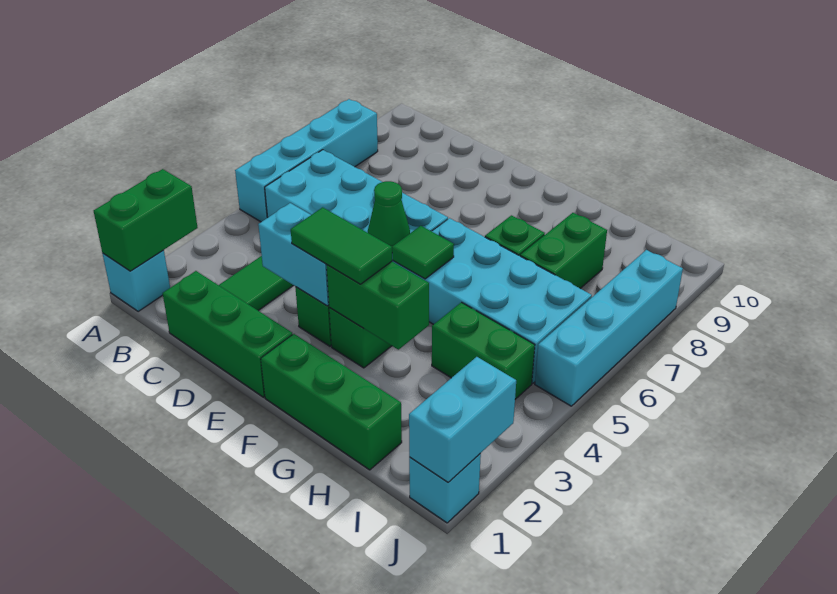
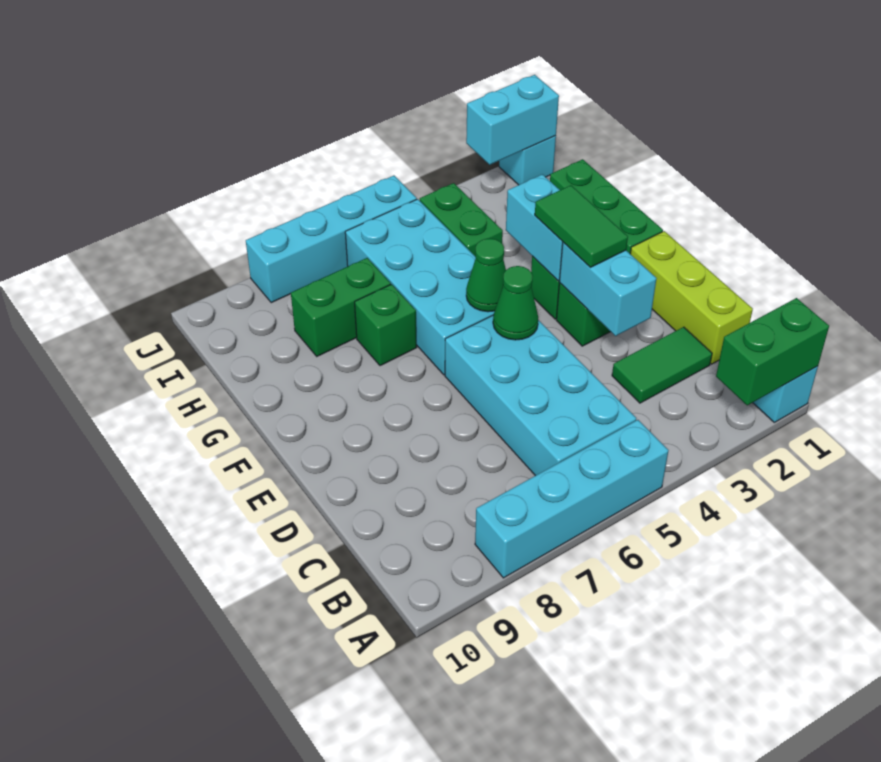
green 1x3 brick [163,271,292,397] -> lime 1x3 brick [630,231,753,364]
green 1x2 brick [327,262,429,350] -> cyan 1x2 brick [506,174,563,281]
green 1x1 tile [392,226,454,279] -> green 1x1 cone [466,239,506,312]

